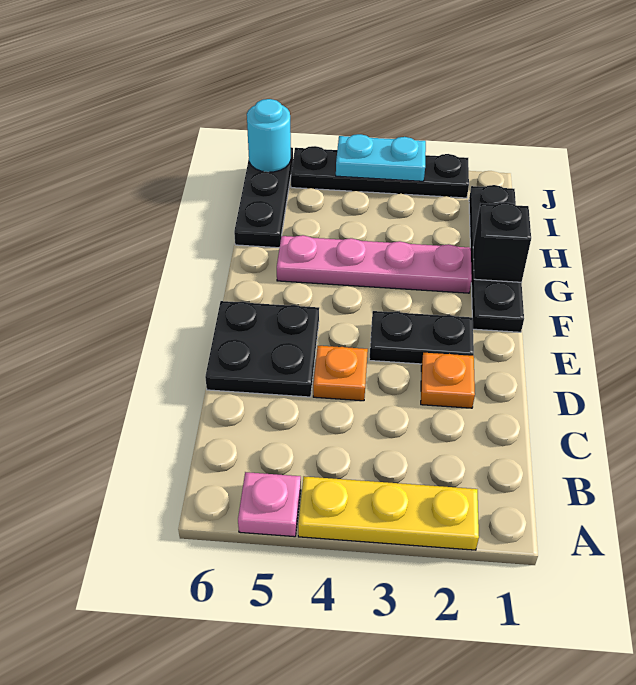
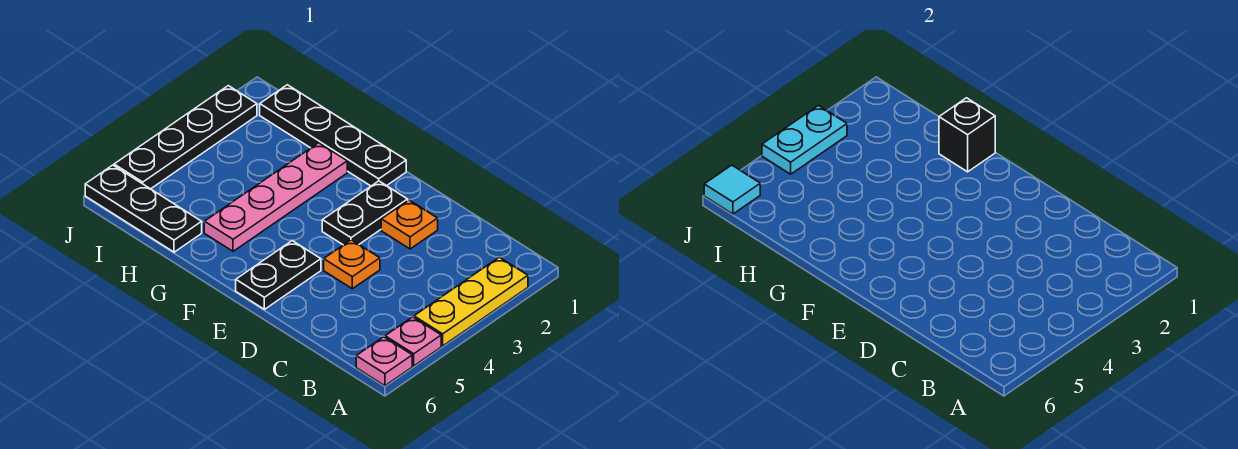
none -> pink 1x1 plate [356,337,412,386]
black 2x2 plate [205,301,319,397] -> black 1x2 plate [236,241,321,309]
cyan 1x1 round brick [247,99,291,172] -> cyan 1x1 tile [704,165,760,214]

